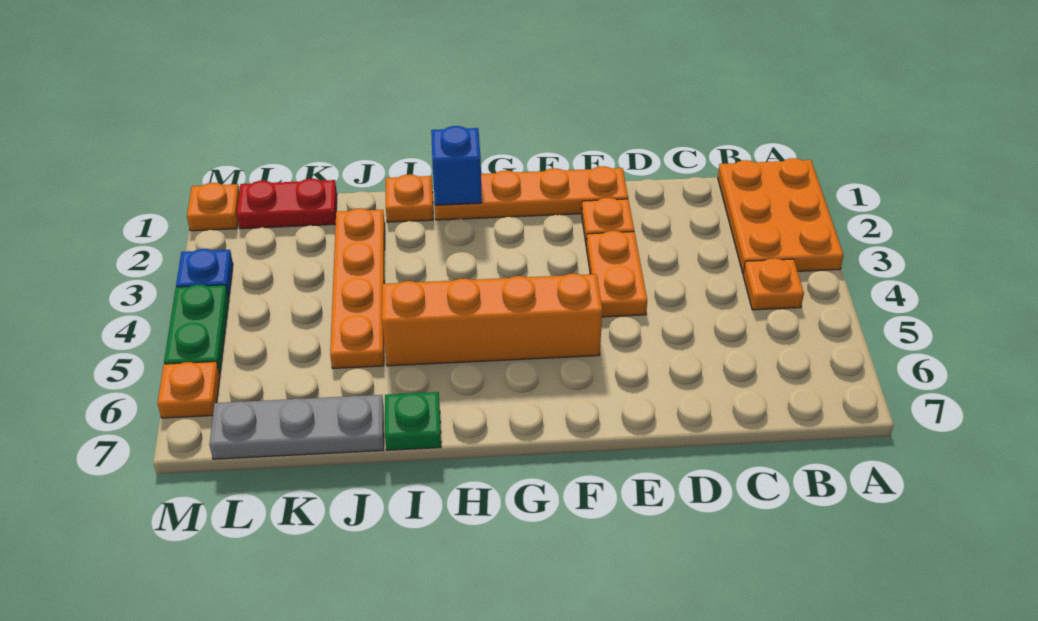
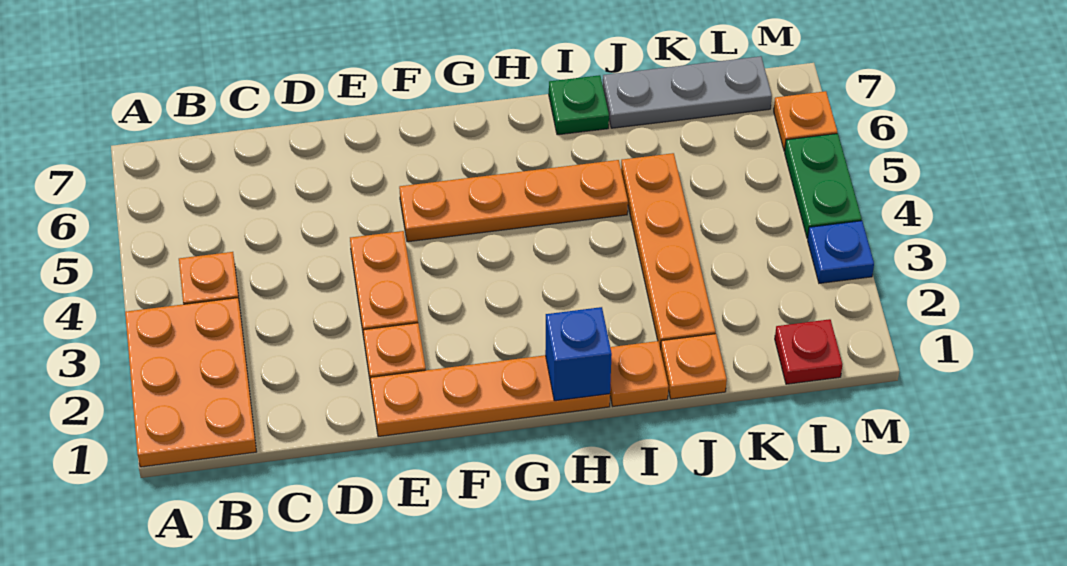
orange 1x4 brick [382,274,602,366] -> orange 1x4 plate [399,160,628,242]
red 1x2 plate [237,179,337,229] -> red 1x1 plate [775,319,842,384]
orange 1x1 plate [187,183,239,231] -> orange 1x1 plate moved to [661,334,727,399]

